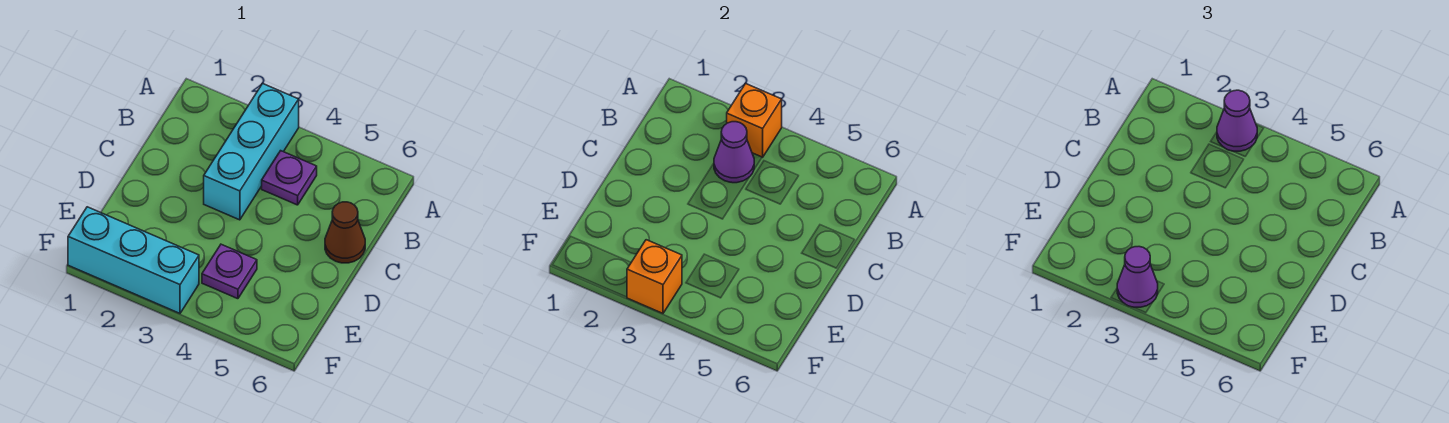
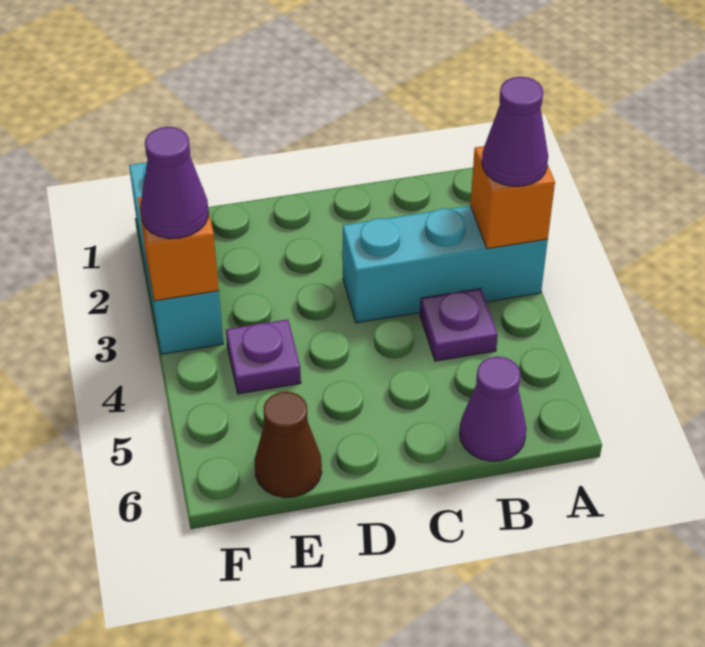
purple 1x1 cone [714,122,754,183] -> purple 1x1 cone moved to [460,357,526,461]
brown 1x1 cone [325,202,365,263] -> brown 1x1 cone moved to [255,392,322,498]

